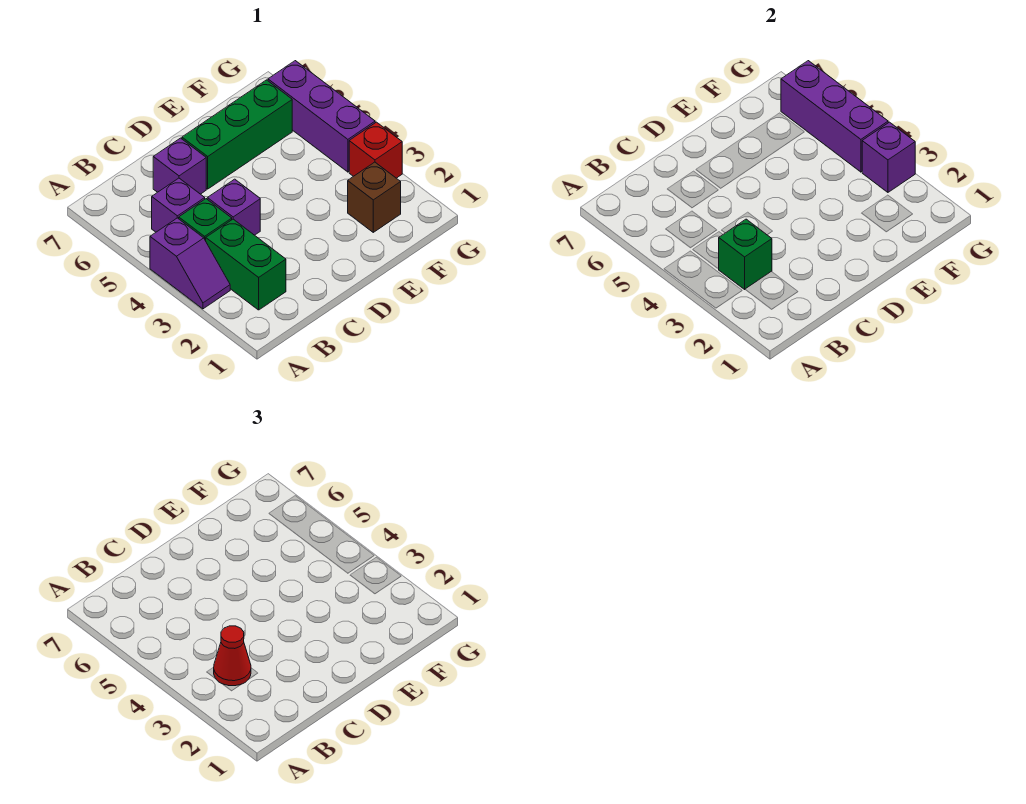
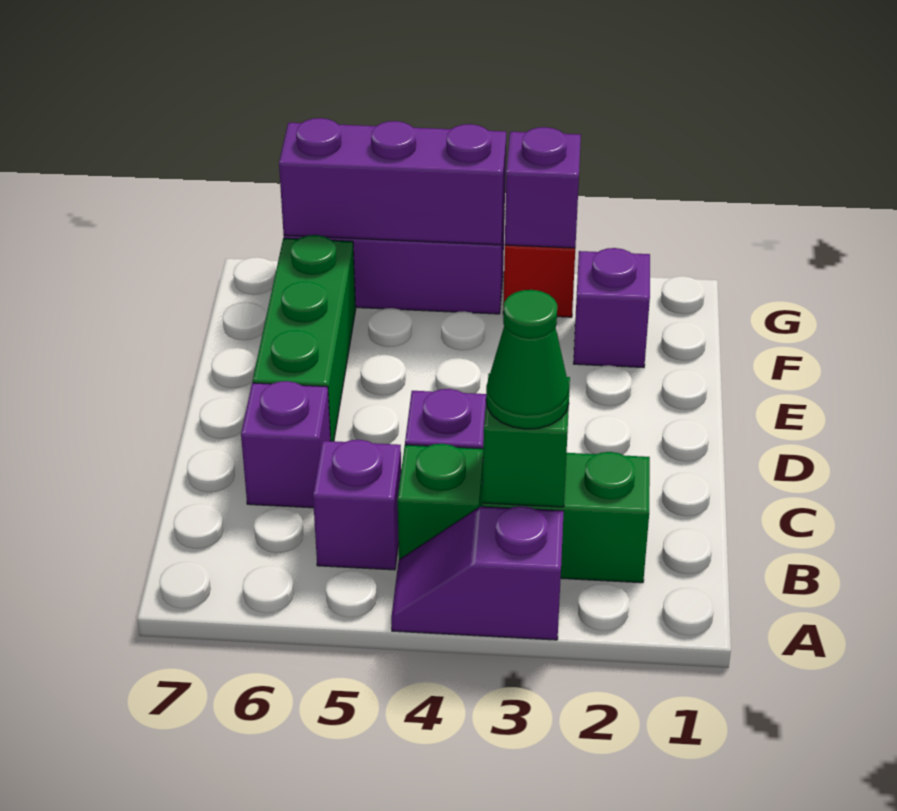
purple 1x2 slope [150,218,230,309] -> purple 1x2 slope turned to [391,506,564,640]
red 1x1 cone [214,626,251,686] -> green 1x1 cone [486,290,569,429]
brown 1x1 brick [348,162,401,232] -> purple 1x1 brick [574,248,650,368]

